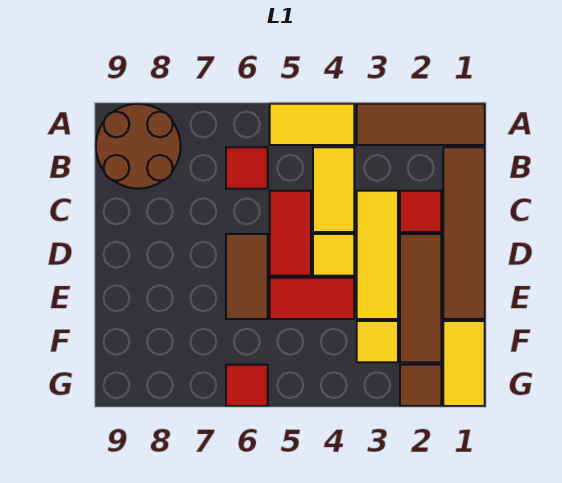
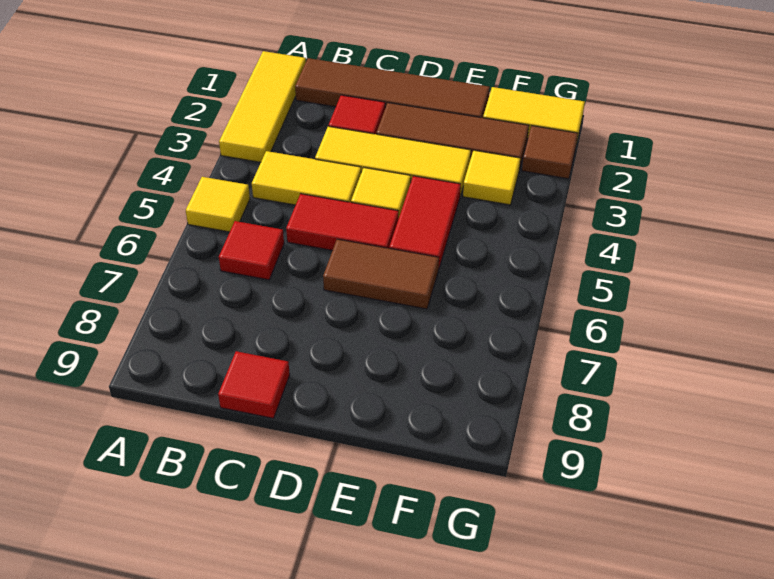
brown 1x3 tile [357,104,485,145] -> yellow 1x3 tile [219,51,306,162]
yellow 1x2 tile [270,104,354,145] -> yellow 1x1 tile [186,177,250,232]
brown 2x2 round brick [96,104,181,189] -> none
red 1x1 tile [226,365,268,406] -> red 1x1 tile moved to [218,351,290,418]

